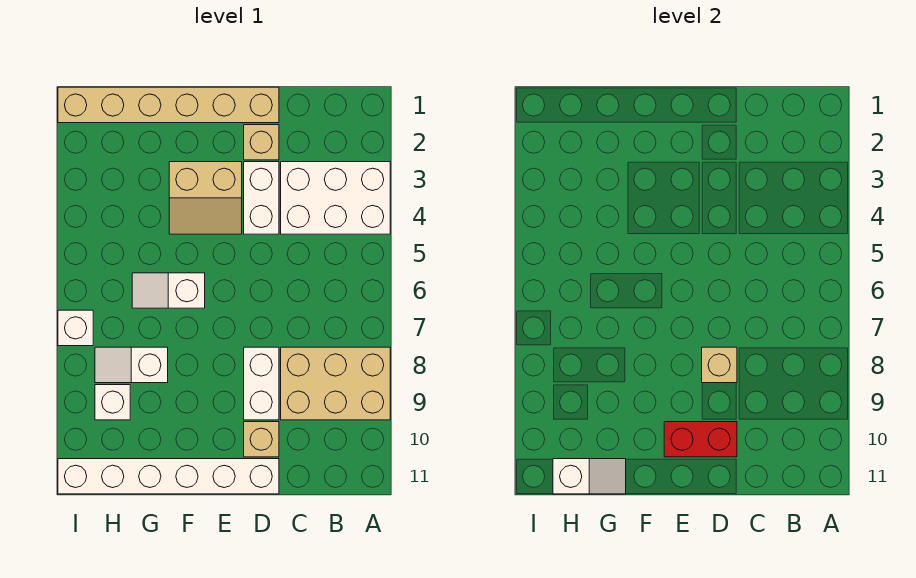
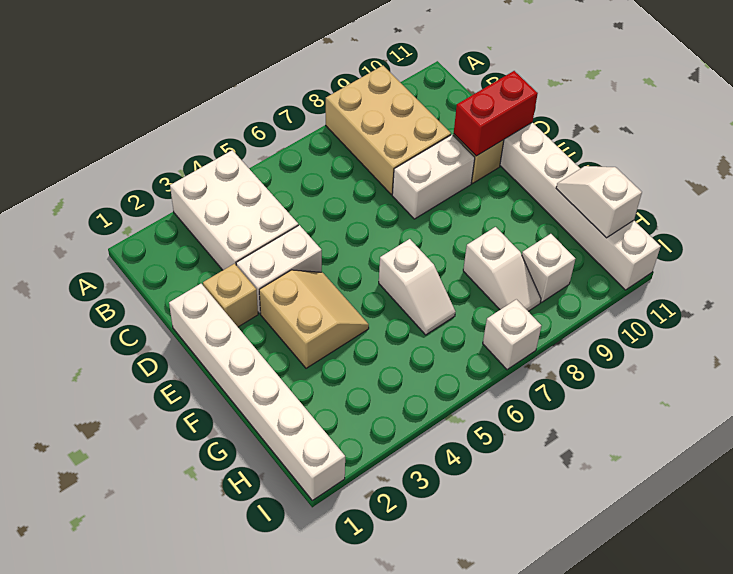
tan 1x6 brick [58,87,279,123] -> white 1x6 brick [169,284,345,500]
tan 1x1 brick [702,347,737,383] -> none
red 1x2 brick [664,422,737,457] -> red 1x2 brick turned to [454,71,538,156]

